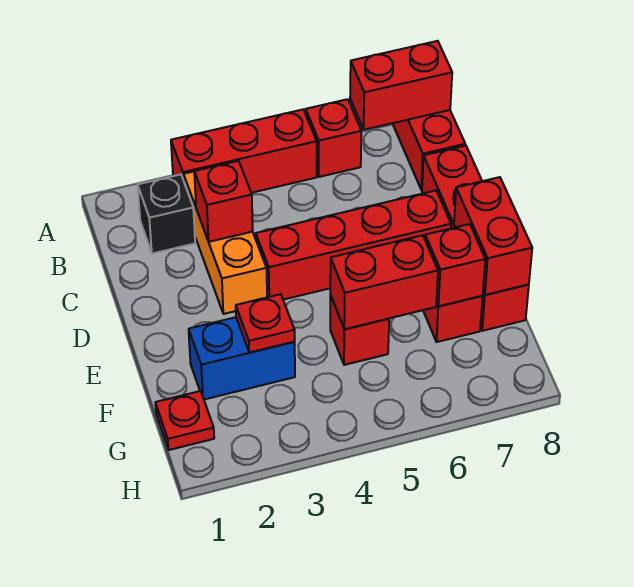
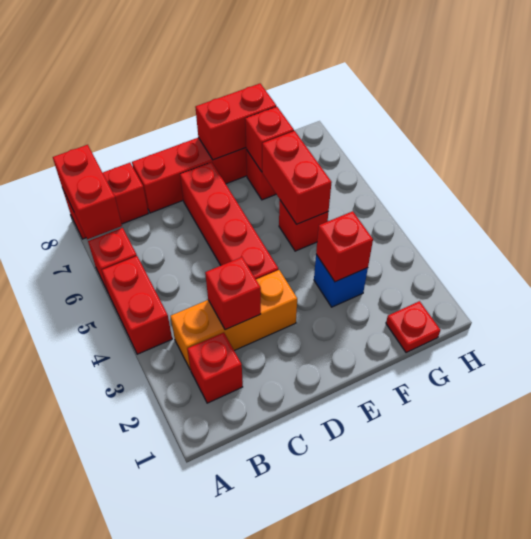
red 1x3 brick [171,110,317,193] -> red 1x2 brick [102,256,172,354]
black 1x1 brick [138,175,195,254] -> red 1x1 brick [188,333,243,403]
blue 1x2 brick [189,317,295,399] -> blue 1x1 brick [314,255,368,307]
red 1x1 plate [236,294,295,353] -> red 1x1 brick [316,211,373,282]

